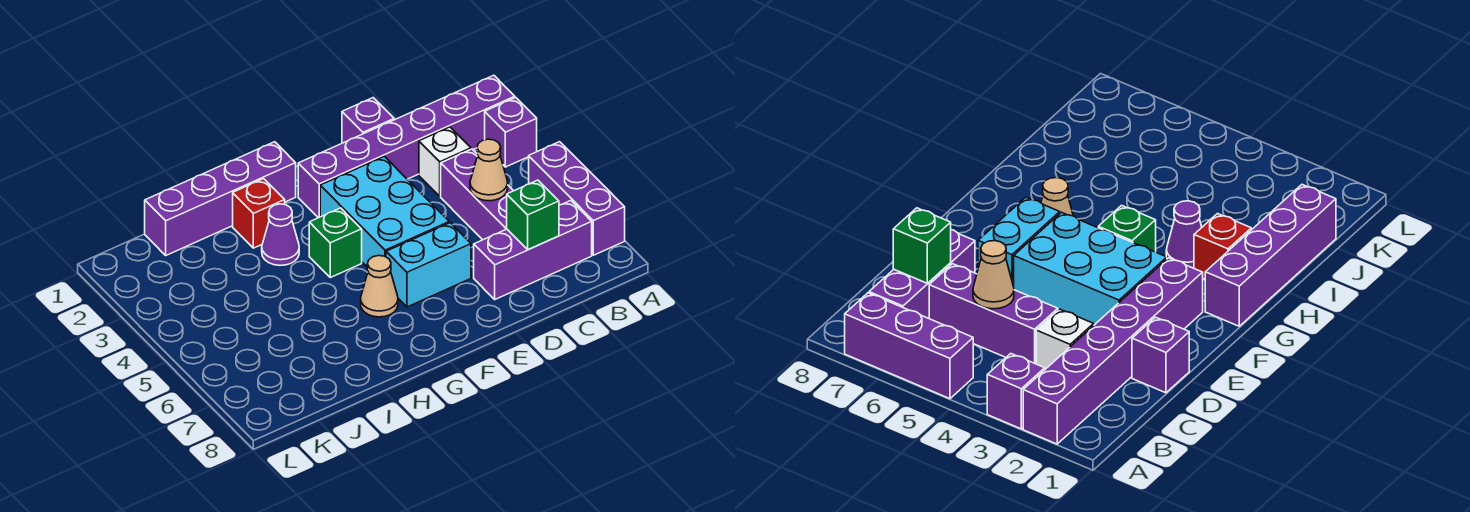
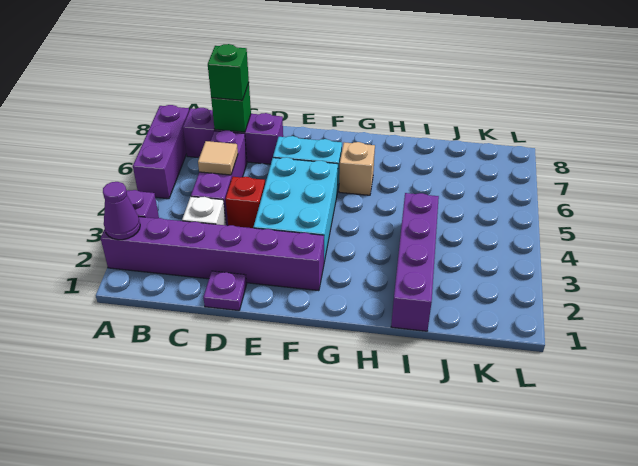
tan 1x1 cone [470,139,508,201] -> tan 1x1 tile [198,141,238,175]
purple 1x1 brick [342,98,394,143] -> purple 1x1 plate [203,271,247,311]
purple 1x4 brick [145,142,296,255] -> purple 1x4 brick turned to [391,193,439,331]
green 1x1 brick [309,208,362,277] -> green 1x1 brick moved to [208,44,249,100]
tan 1x1 cone [361,255,398,317] -> tan 1x1 brick [339,142,375,195]
red 1x1 brick [233,179,285,248] -> red 1x1 brick moved to [226,177,265,228]
purple 1x1 cone [262,204,299,265] -> purple 1x1 cone moved to [103,182,140,240]

